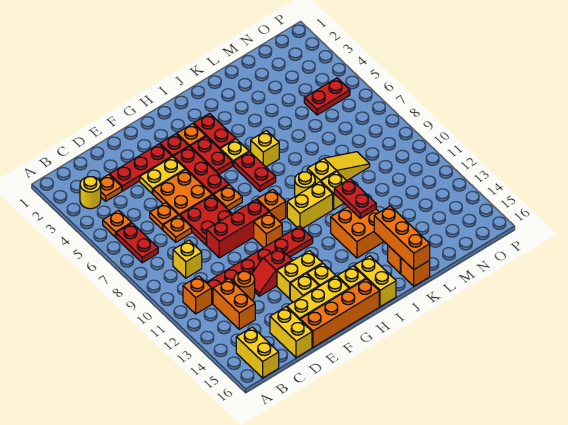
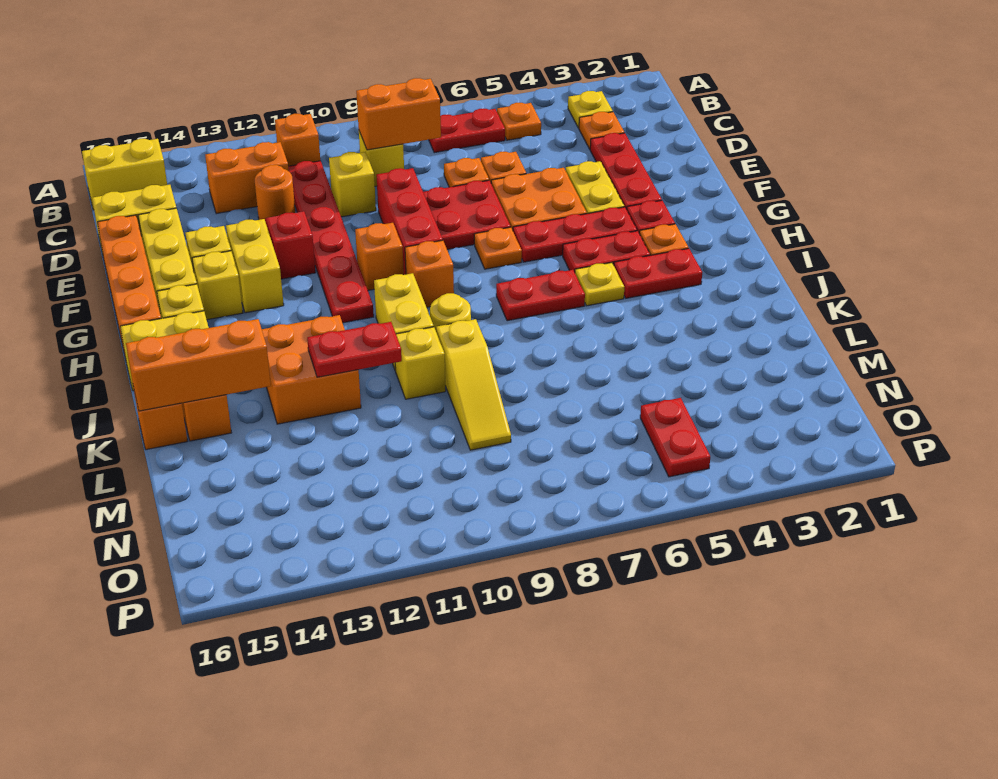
yellow 1x1 round brick [80,177,101,209] -> yellow 1x1 plate [568,91,613,128]
none -> orange 1x2 brick [356,78,441,150]
yellow 1x1 brick [251,131,279,167] -> yellow 1x1 brick moved to [329,152,376,217]

